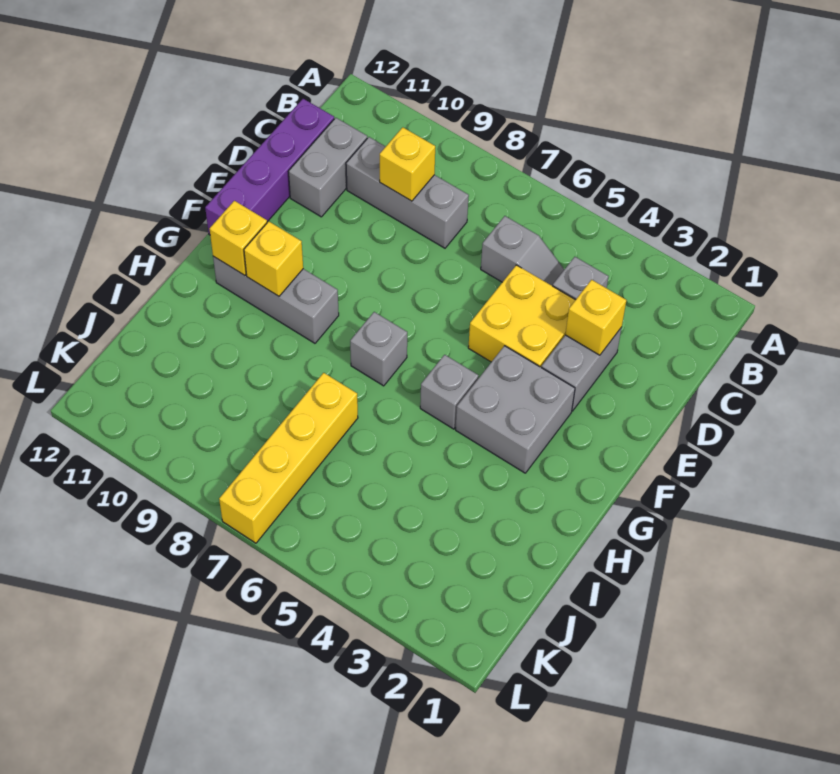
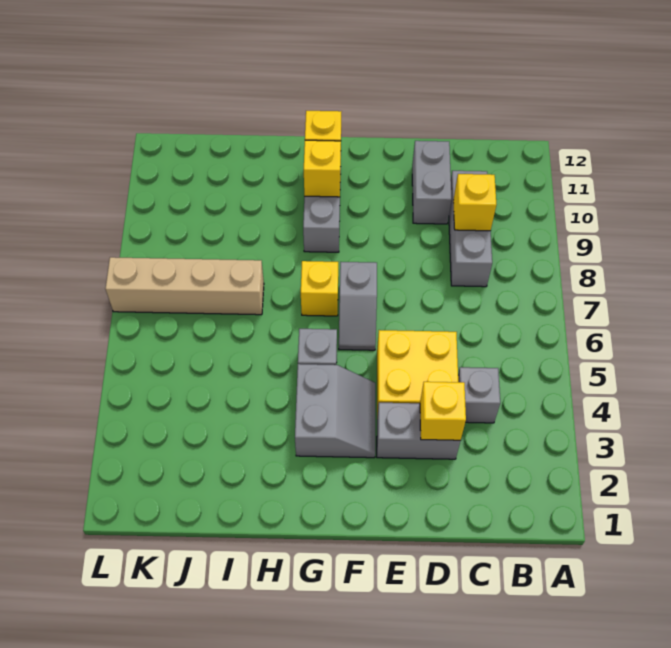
grey 1x2 slope [481,216,564,286] -> grey 1x2 slope moved to [339,262,377,350]
grey 1x2 brick [288,118,367,217] -> grey 1x2 brick turned to [412,141,451,224]
purple 1x4 brick [205,99,334,235] -> none
grey 2x2 brick [456,346,575,473] -> grey 2x2 slope [295,364,375,458]
grey 1x1 brick [350,312,407,386] -> yellow 1x1 brick [301,261,338,316]
yellow 1x4 brick [219,373,358,543] -> tan 1x4 brick [105,257,264,315]

